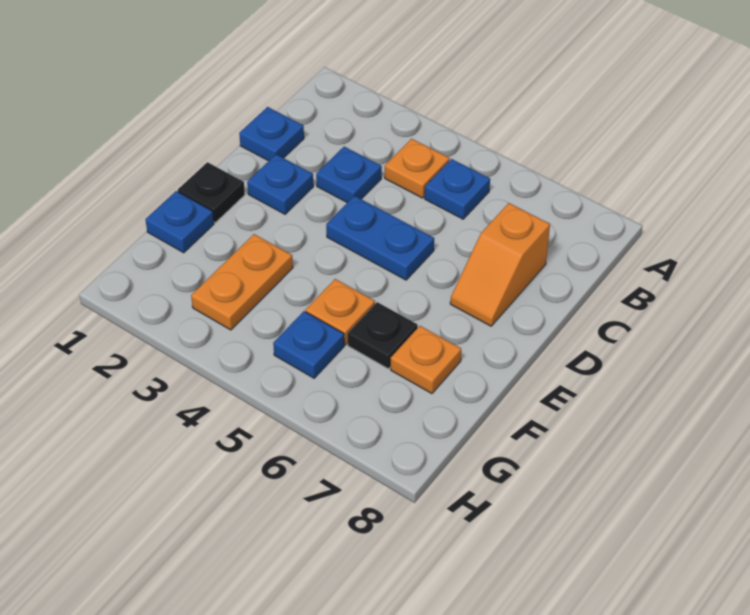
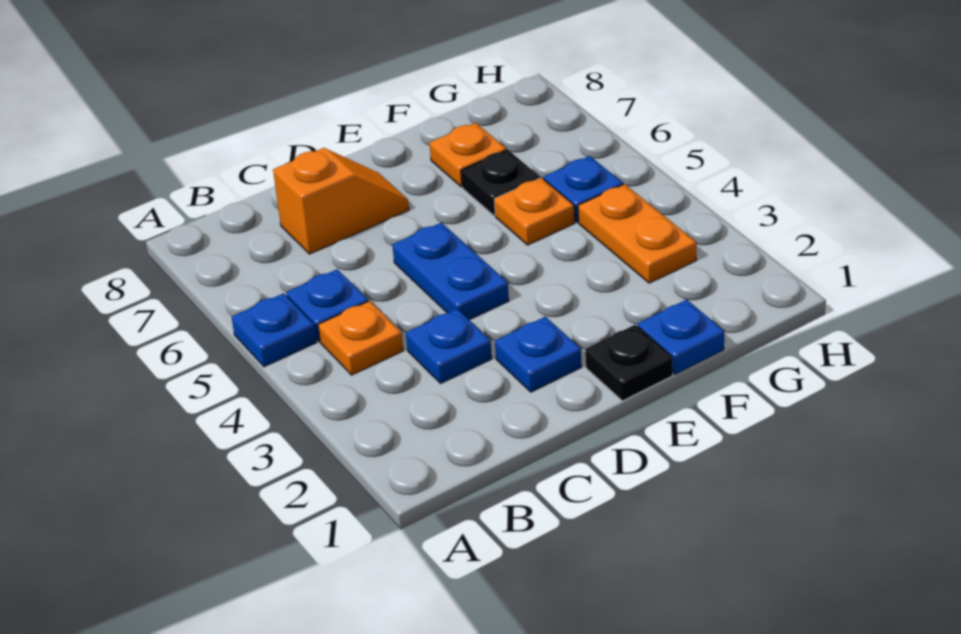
blue 1x1 plate [239,107,304,161] -> blue 1x1 plate moved to [232,293,316,367]
orange 1x2 plate [191,234,293,330] -> orange 1x2 plate turned to [578,184,696,283]

